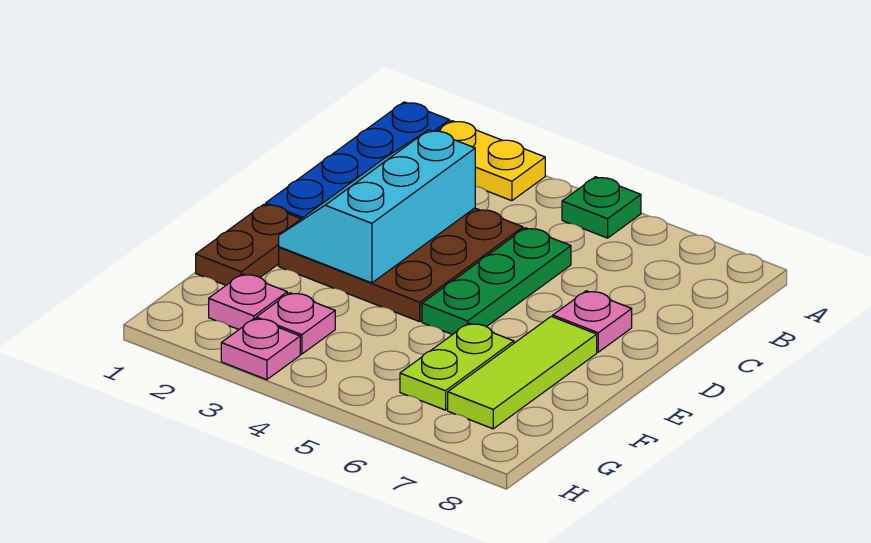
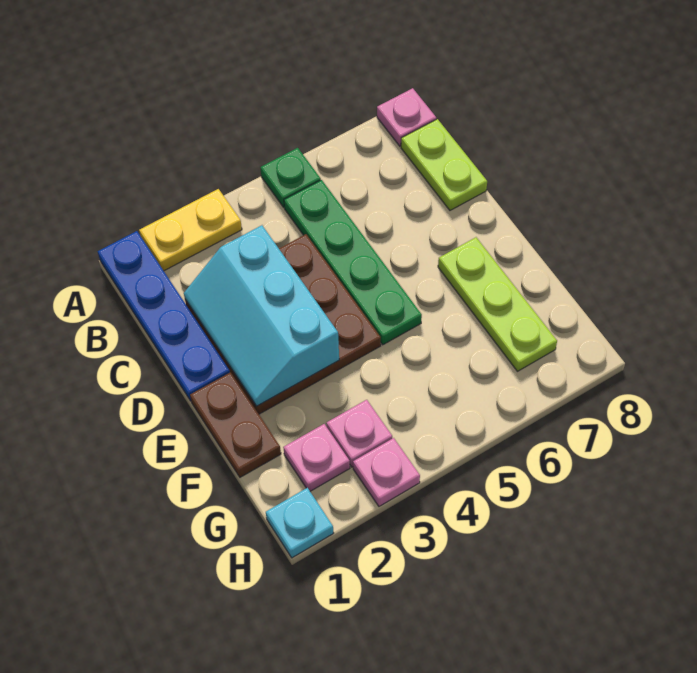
green 1x3 plate [422,228,571,335] -> green 1x4 plate [284,180,422,345]
pink 1x1 plate [553,291,632,352] -> pink 1x1 plate moved to [377,88,436,146]
lime 1x3 tile [448,316,597,429] -> lime 1x3 plate [438,237,557,371]
lime 1x2 plate [400,323,514,410] -> lime 1x2 plate moved to [401,119,487,210]
none -> cyan 1x1 plate [266,488,333,558]

